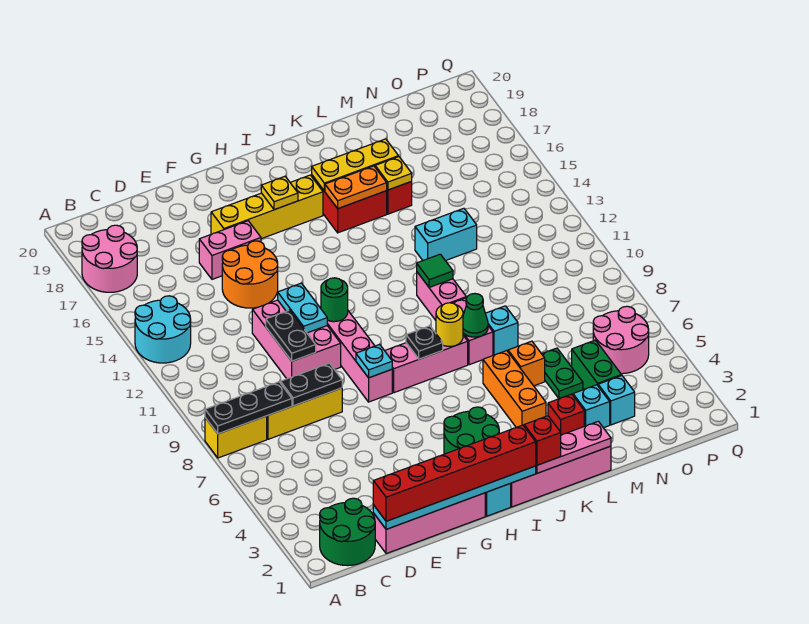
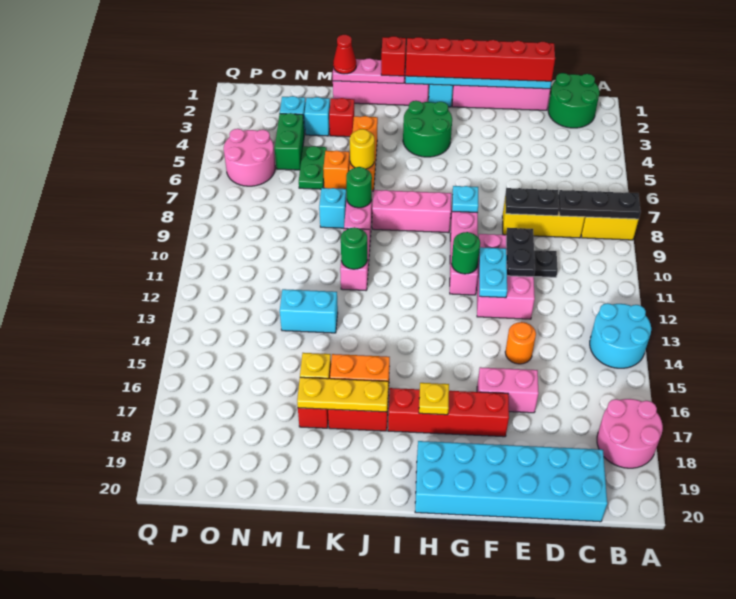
none -> cyan 2x6 brick [415,441,607,522]
orange 2x2 round brick [222,241,278,308] -> orange 1x1 round brick [505,322,536,364]
yellow 1x4 brick [211,175,323,239] -> red 1x4 brick [388,388,509,437]
black 1x1 plate [406,326,443,359] -> black 1x1 plate moved to [534,250,558,277]
yellow 1x1 round brick [436,303,463,346] -> yellow 1x1 round brick moved to [350,129,375,169]
green 1x1 cone [463,294,488,337] -> green 1x1 round brick [346,167,372,208]
green 1x1 tile [417,254,453,288] -> green 1x1 round brick [341,227,367,269]
none -> red 1x1 cone [333,35,356,74]

